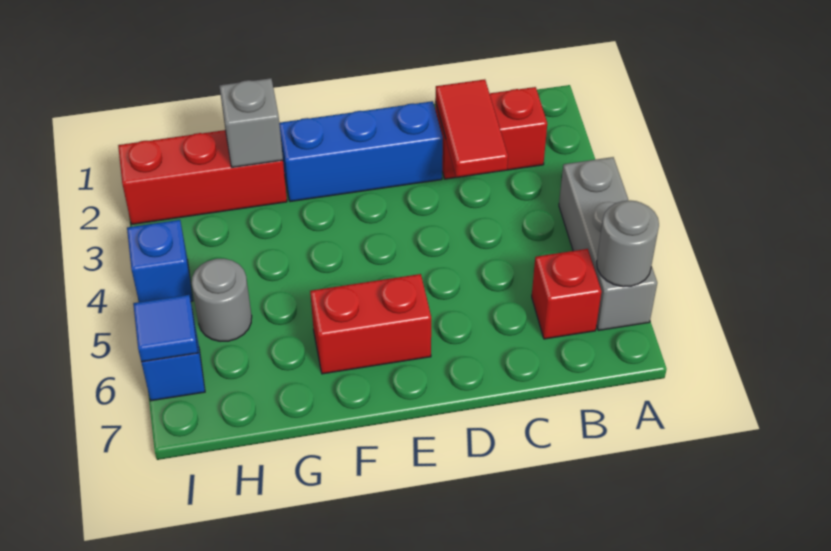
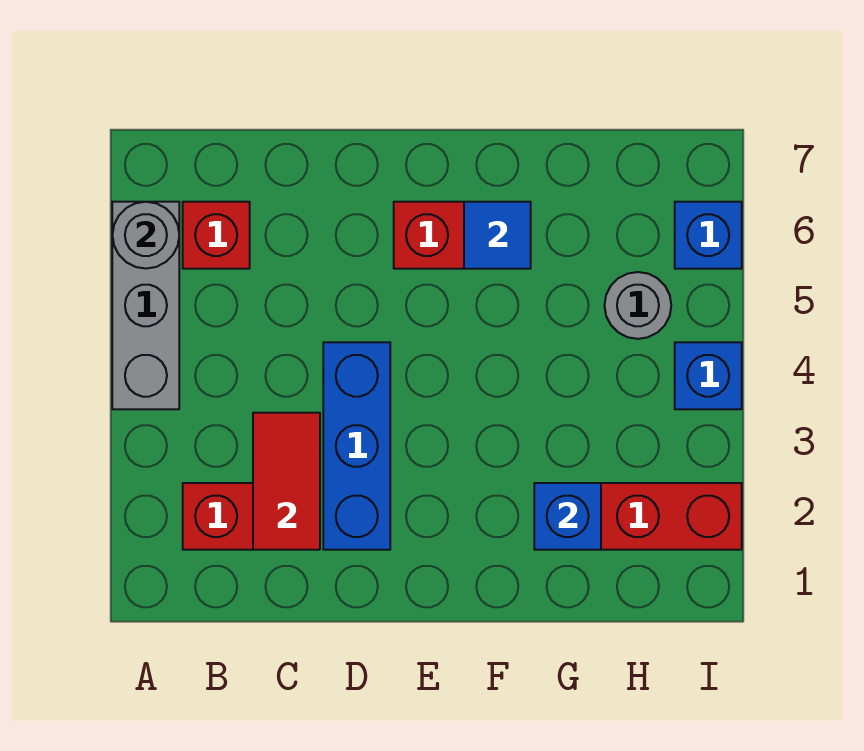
blue 1x3 brick [279,101,443,202] -> blue 1x3 brick turned to [323,342,390,550]
grey 1x1 brick [219,78,283,167] -> blue 1x1 brick [534,483,601,550]
blue 1x1 tile [133,295,198,362] -> blue 1x1 tile moved to [464,202,531,269]

